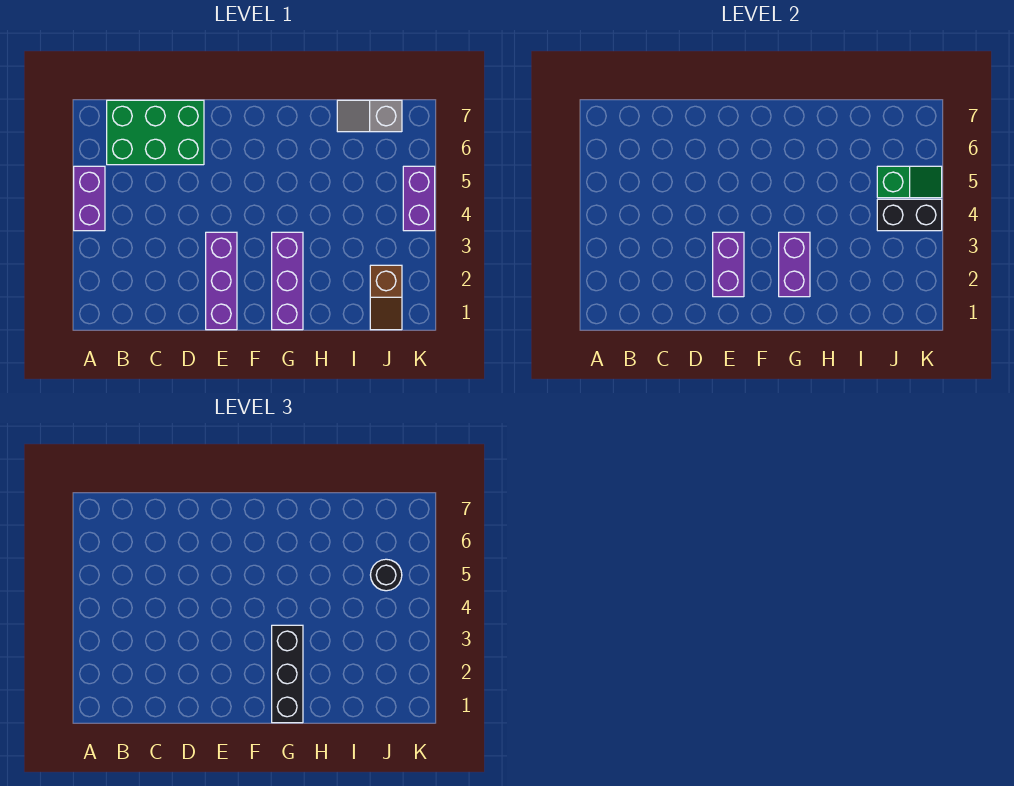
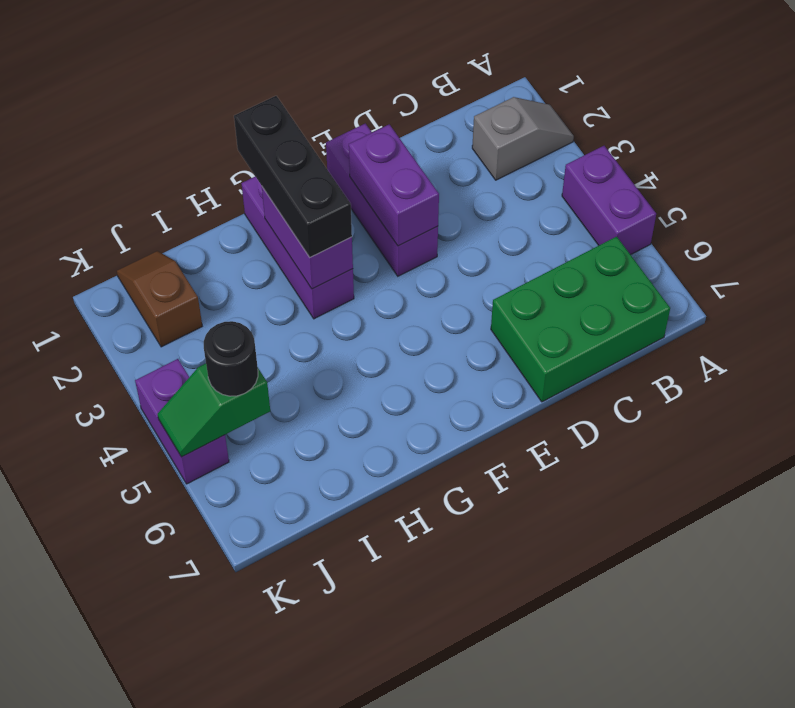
grey 1x2 slope [337,100,402,132] -> grey 1x2 slope moved to [472,97,574,180]
black 1x2 brick [877,199,942,231] -> none

